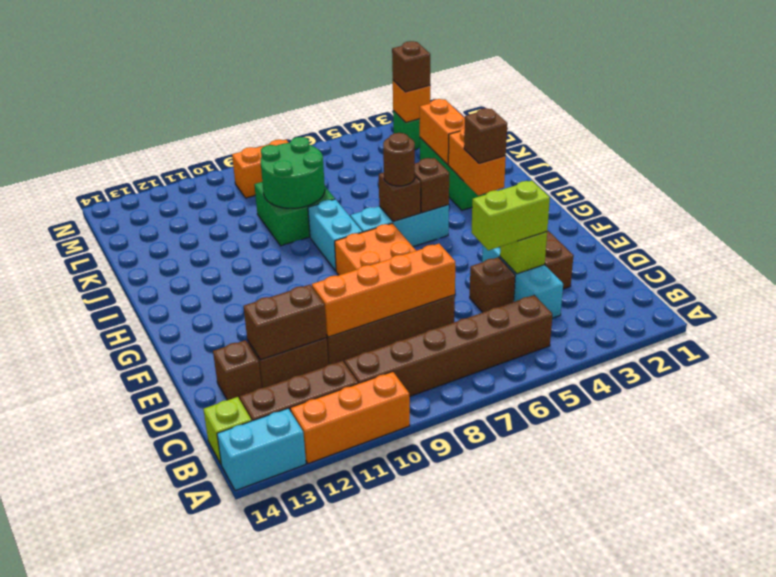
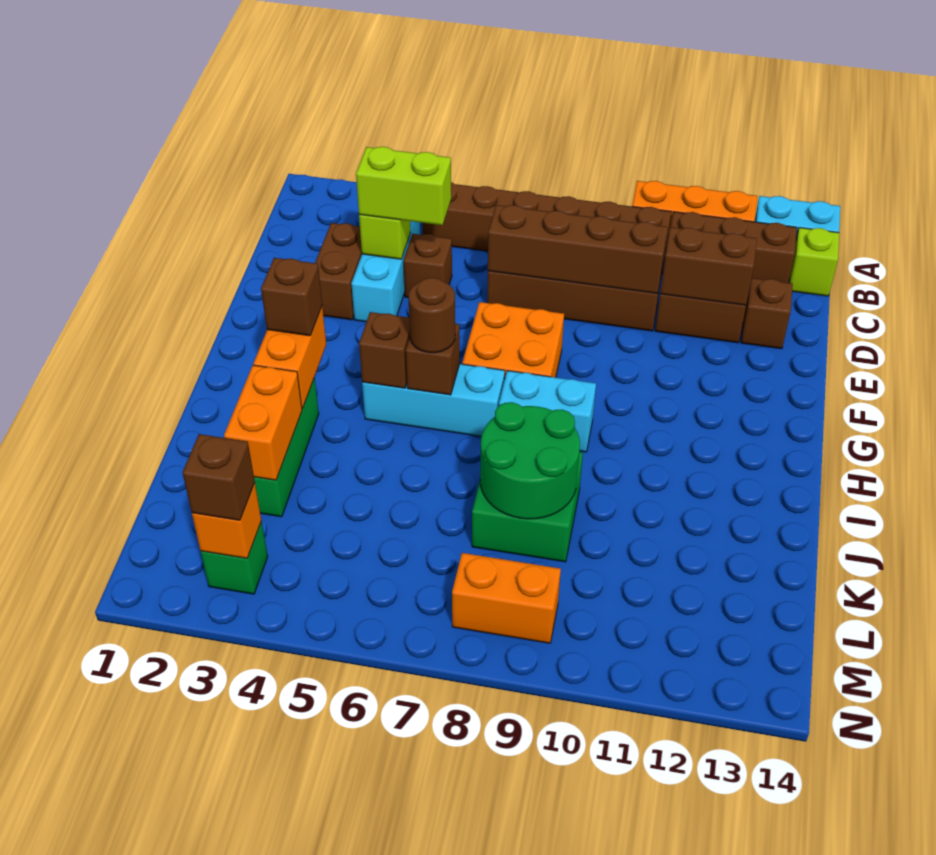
orange 1x4 brick [312,244,455,337] -> brown 1x4 brick [488,205,668,294]
cyan 1x2 brick [308,199,362,271] -> cyan 1x2 brick turned to [499,371,596,452]

